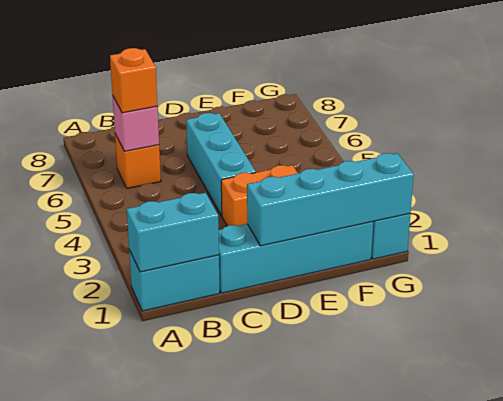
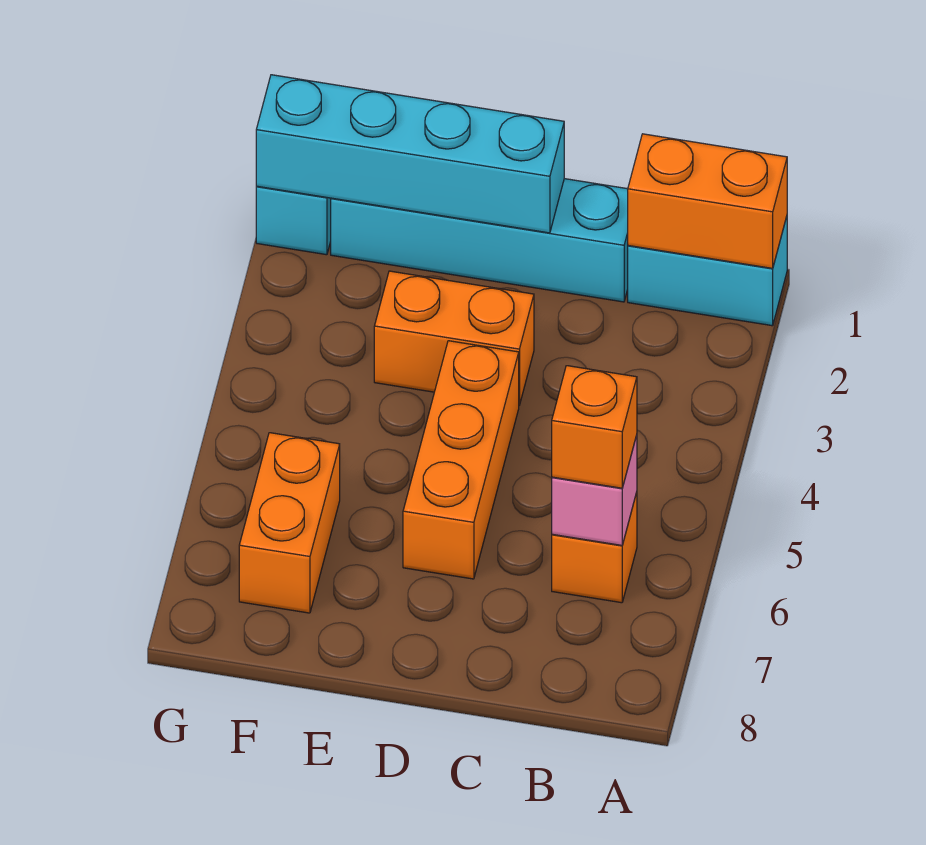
cyan 1x2 brick [127,193,219,272] -> orange 1x2 brick [628,134,787,268]
cyan 1x3 brick [186,113,256,216] -> orange 1x3 brick [403,341,519,579]
none -> orange 1x2 brick [239,433,340,613]

